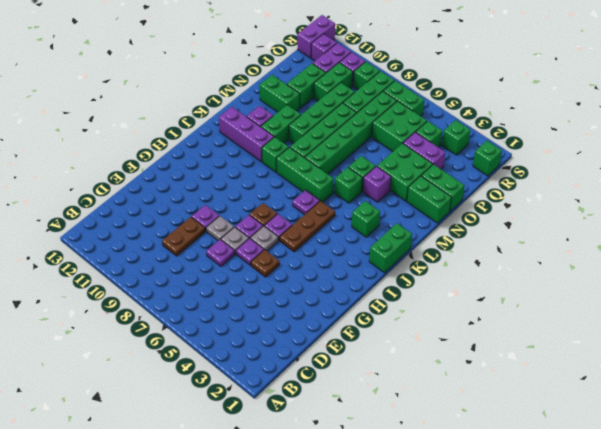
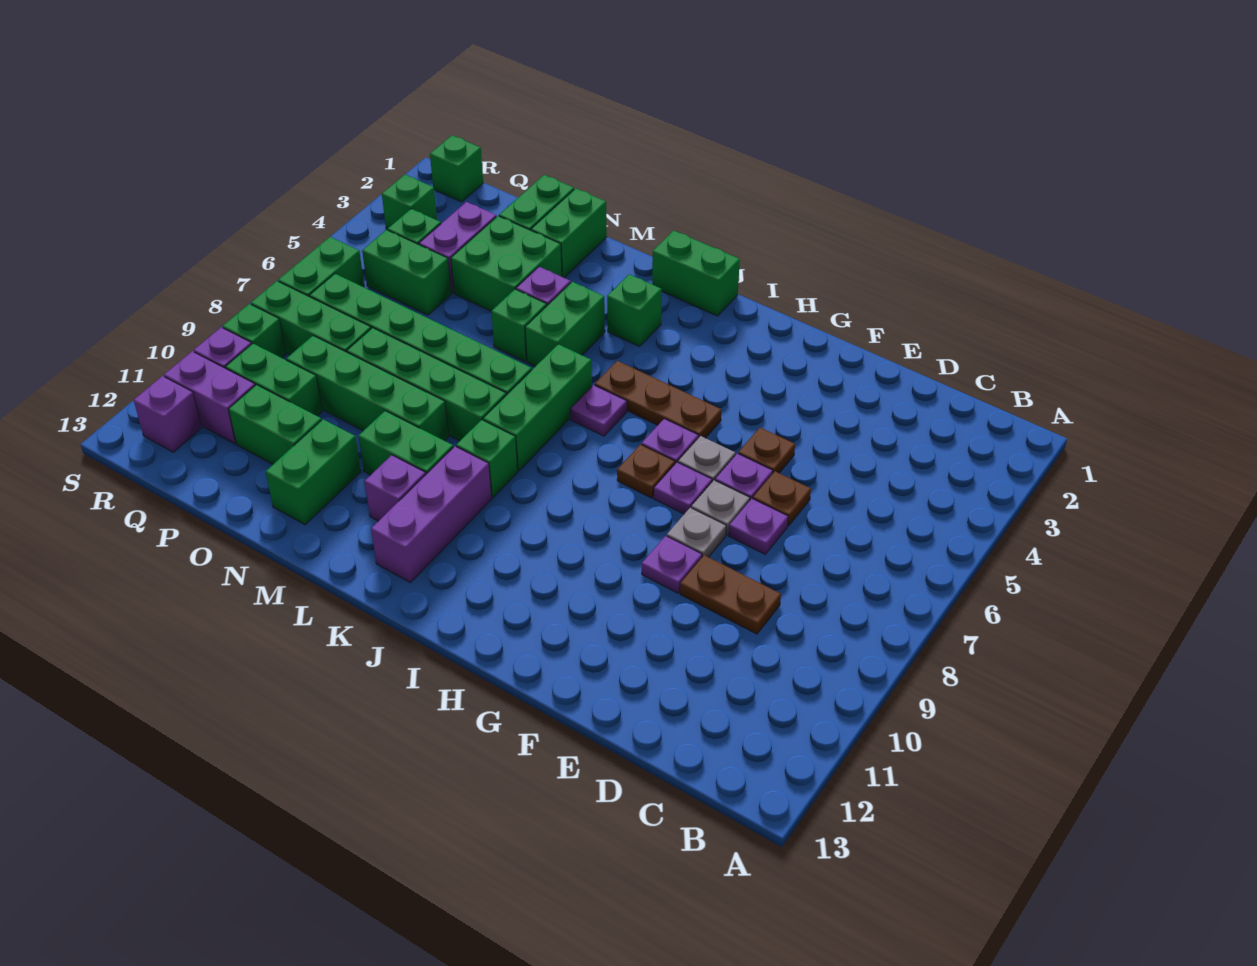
none -> brown 1x1 plate [753,472,811,526]
green 1x1 brick [335,167,362,203] -> green 1x2 brick [525,282,605,366]
green 2x2 brick [372,101,427,152] -> green 1x2 brick [362,230,451,315]
purple 1x2 brick [297,15,335,58] -> none

